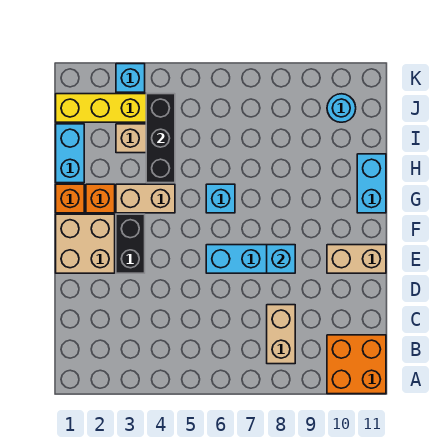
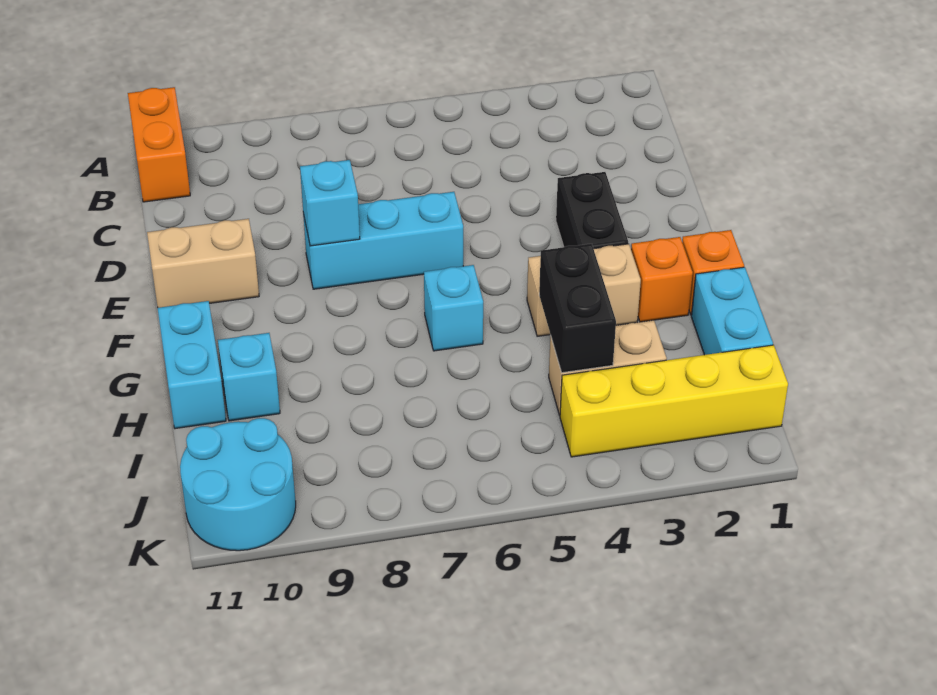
orange 2x2 brick [327,335,386,394] -> orange 1x2 brick [128,87,190,202]
tan 1x2 brick [267,305,295,364] -> none
tan 2x2 brick [56,214,115,273] -> none
black 1x3 brick [146,94,175,183] -> black 1x2 brick [539,244,616,373]
cyan 1x1 round brick [327,94,356,122] -> cyan 2x2 round brick [180,418,296,551]
cyan 1x1 brick [116,64,145,92] -> cyan 1x1 brick moved to [218,333,280,421]

